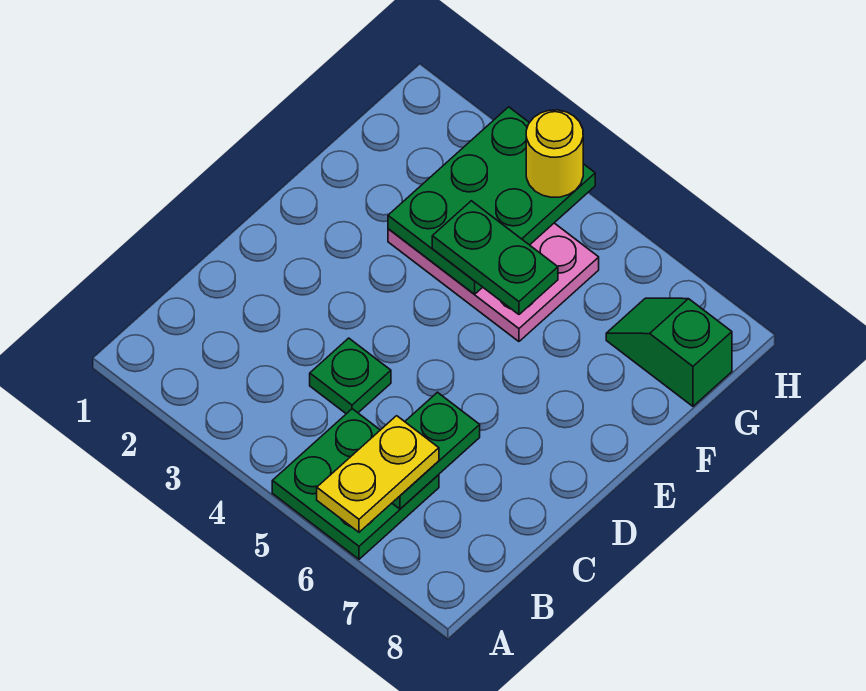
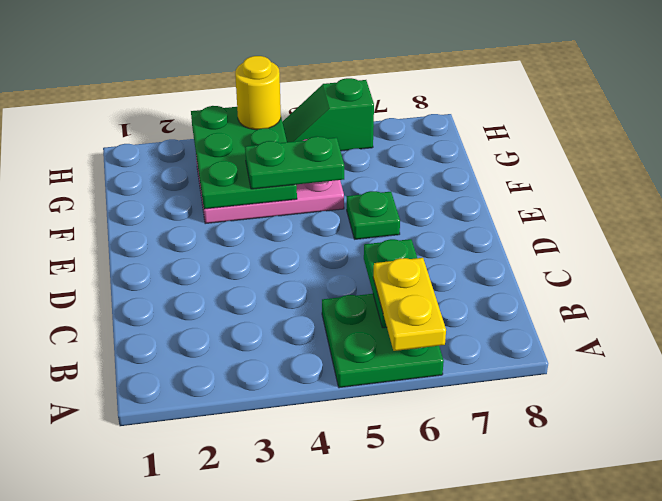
green 1x1 plate [310,338,391,414] -> green 1x1 plate moved to [347,191,400,239]
green 1x2 slope [606,298,732,406] -> green 1x2 slope moved to [282,78,374,151]

